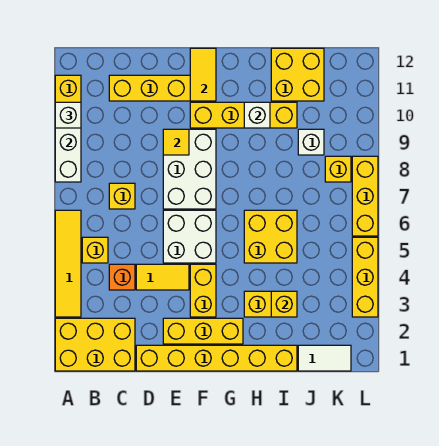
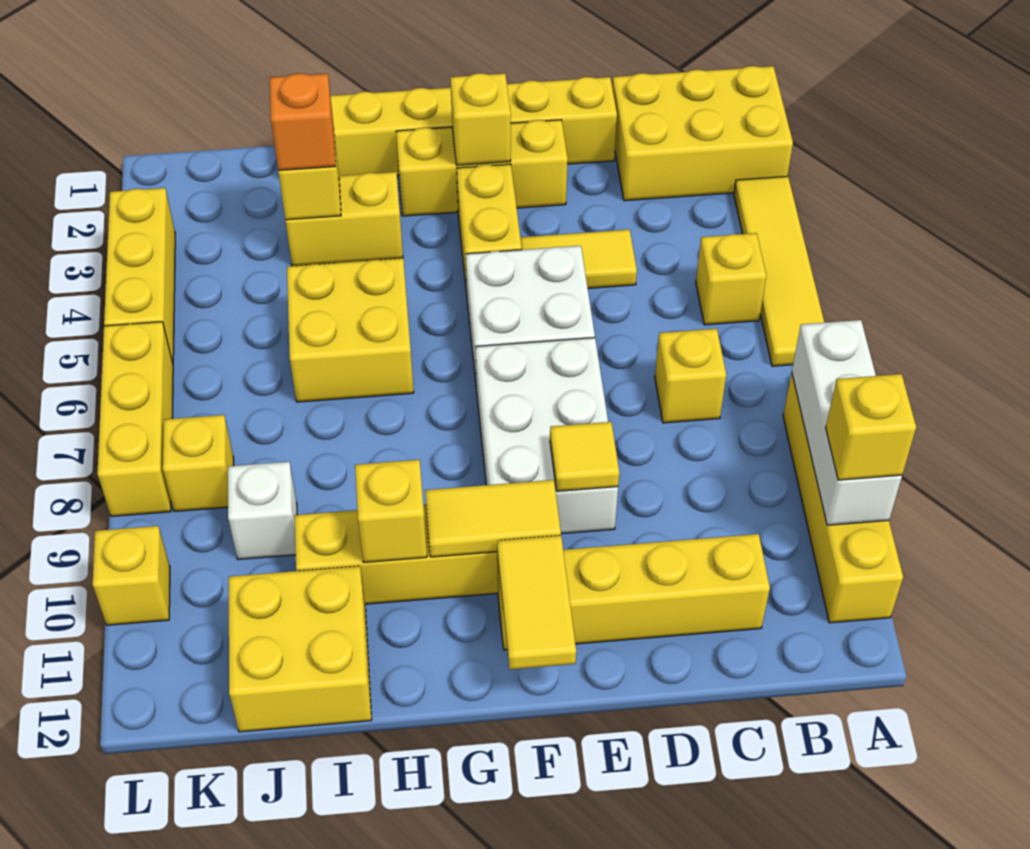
white 1x1 brick [55,102,81,128] -> yellow 1x1 brick [826,374,916,480]
orange 1x1 brick [109,264,135,290] -> orange 1x1 brick moved to [270,73,336,170]
none -> yellow 1x1 brick [450,73,511,165]
none -> yellow 1x2 tile [425,480,561,557]
white 1x1 brick [244,102,270,128] -> yellow 1x1 brick [355,460,427,562]
white 1x2 tile [298,345,351,371] -> none
none -> yellow 1x1 brick [93,526,170,625]

